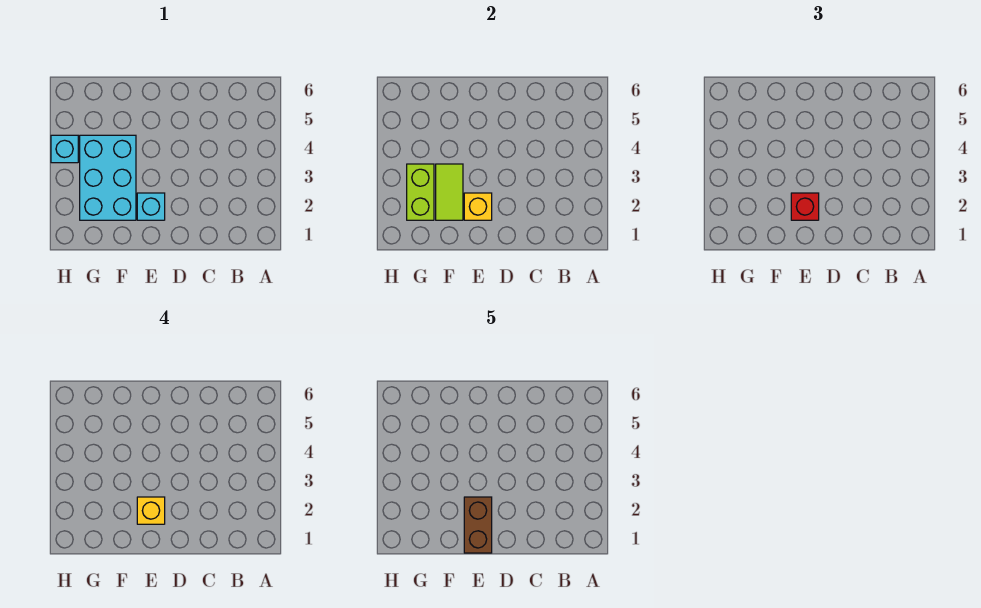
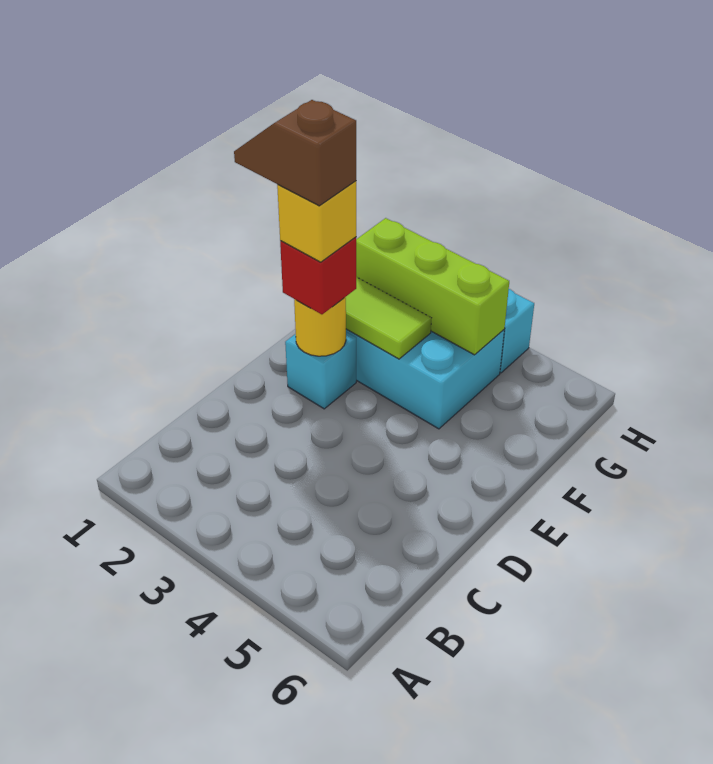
brown 1x2 brick [464,497,492,553] -> brown 1x2 slope [234,100,356,206]
yellow 1x1 brick [464,193,492,220] -> yellow 1x1 round brick [294,297,346,356]
lime 1x2 brick [407,164,434,220] -> lime 1x3 brick [356,218,509,355]

